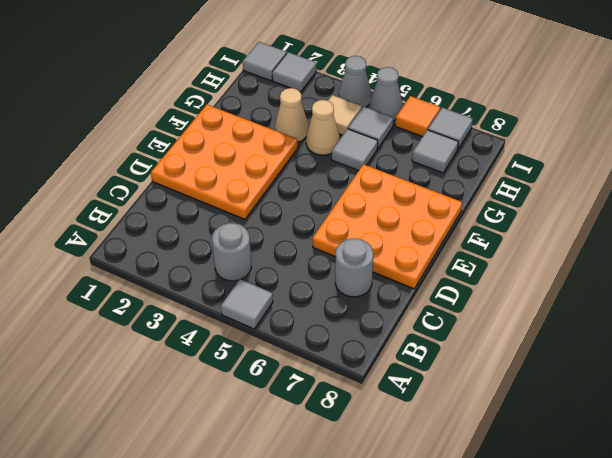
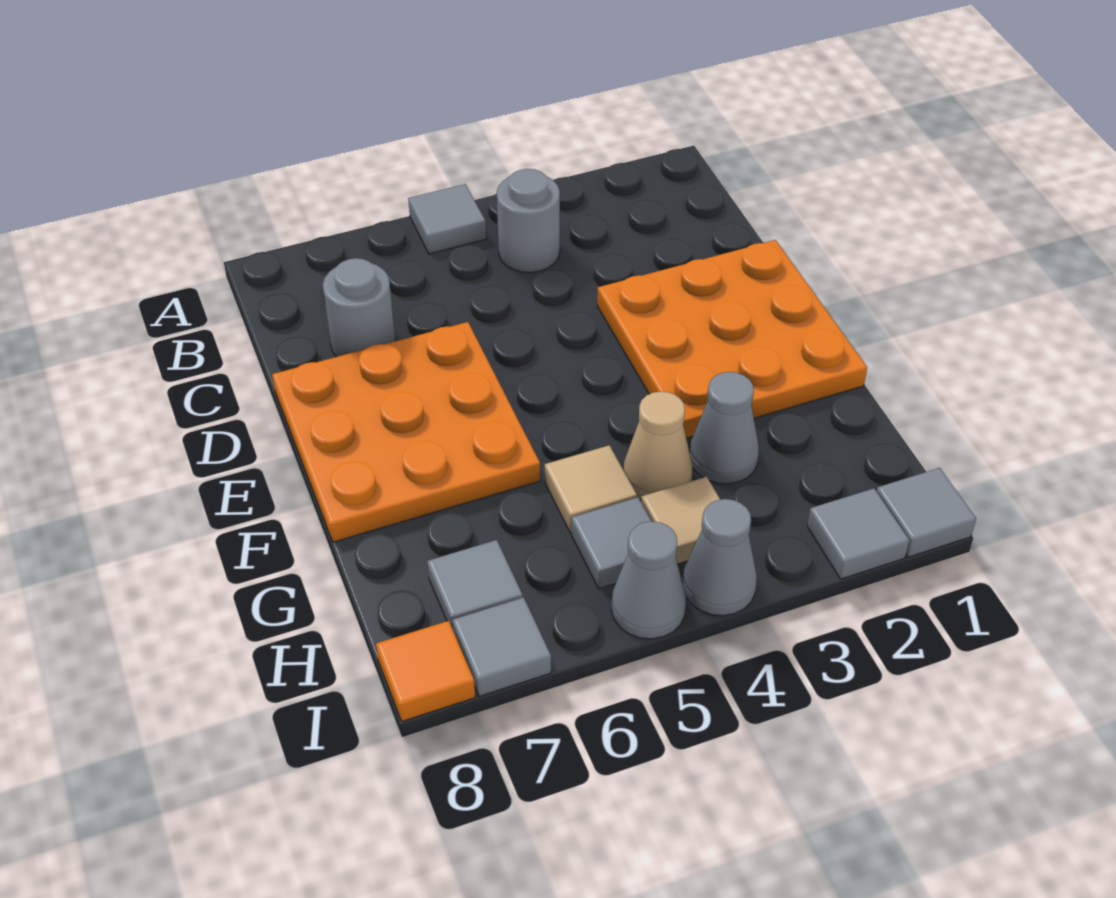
tan 1x1 cone [275,88,308,142] -> grey 1x1 cone [690,372,759,484]
grey 1x1 tile [332,129,378,171] -> tan 1x1 tile [545,445,637,533]
orange 1x1 tile [395,96,440,137] -> orange 1x1 tile moved to [376,621,475,721]

